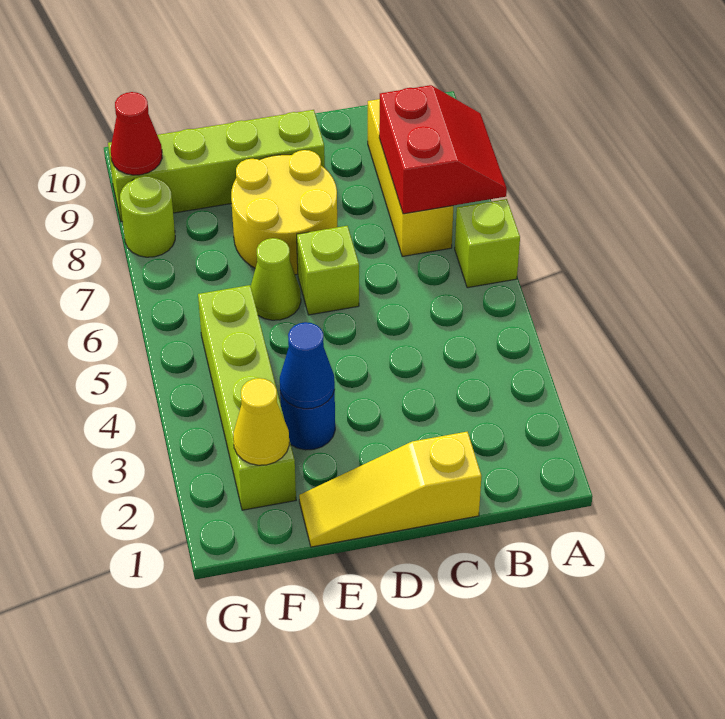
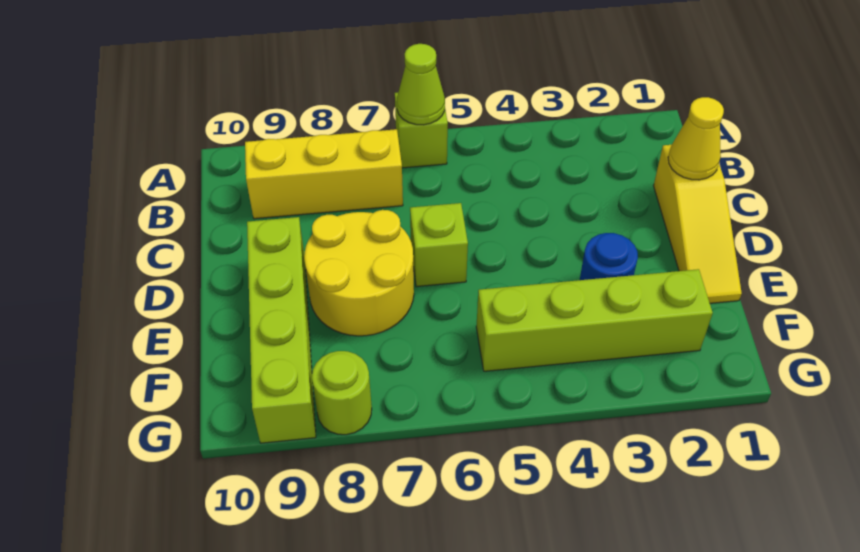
red 2x2 slope [379,85,507,214] -> none
blue 1x1 cone [280,322,335,409] -> none
lime 1x1 cone [251,238,301,320] -> lime 1x1 cone moved to [397,44,445,125]
yellow 1x1 cone [233,378,289,465] -> yellow 1x1 cone moved to [668,97,724,180]
red 1x1 cone [111,92,162,175] -> none

